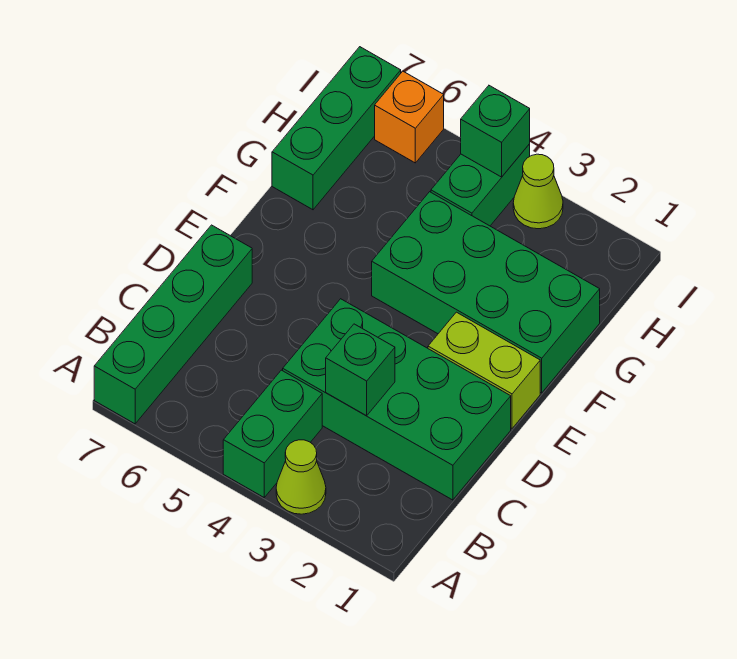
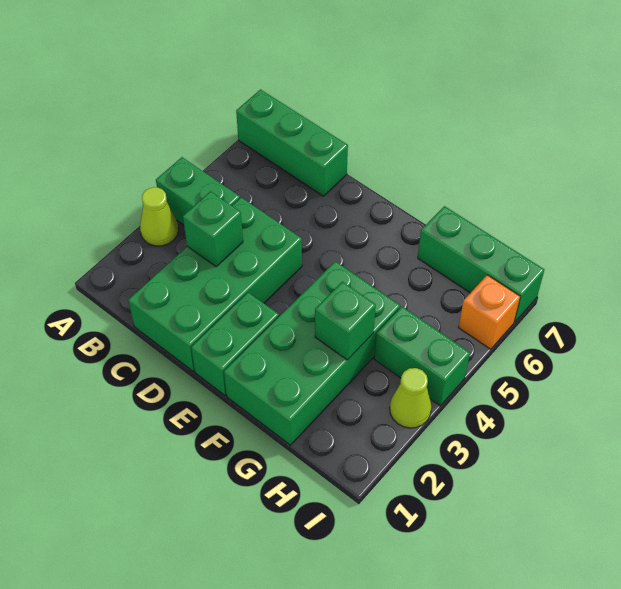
green 1x4 brick [94,225,252,424] -> green 1x3 brick [236,90,348,196]
lime 1x2 brick [428,312,540,428] -> green 1x2 brick [191,292,279,395]
green 1x1 brick [461,86,530,177] -> green 1x1 brick moved to [315,282,376,360]

